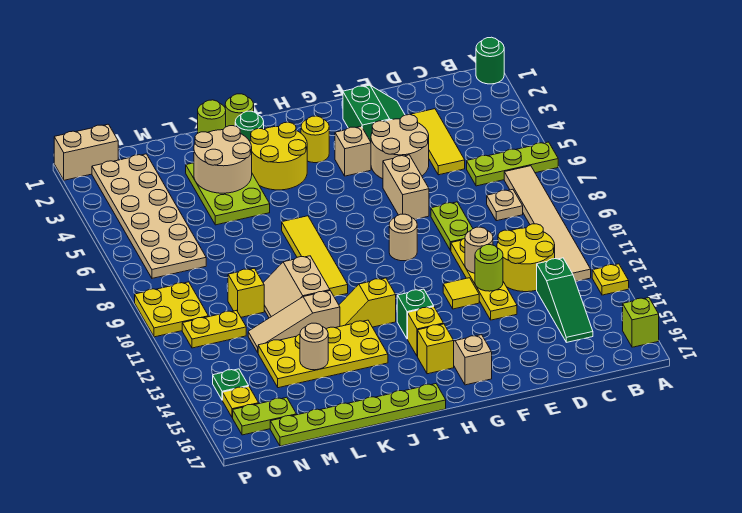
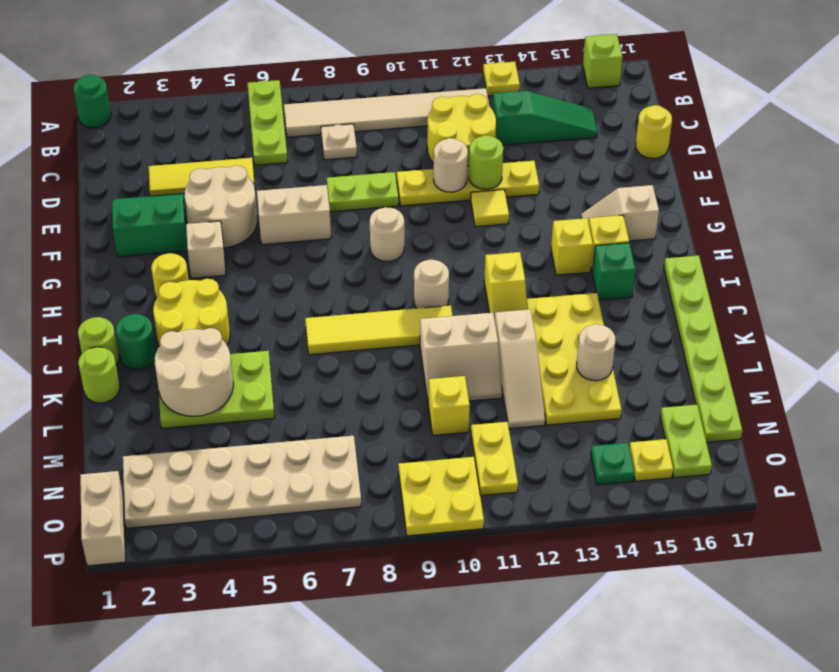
none -> yellow 1x1 round brick [636,105,672,158]
green 1x1 brick [397,289,434,339] -> green 1x1 brick moved to [592,243,636,300]
none -> tan 1x1 round brick [414,260,449,308]

